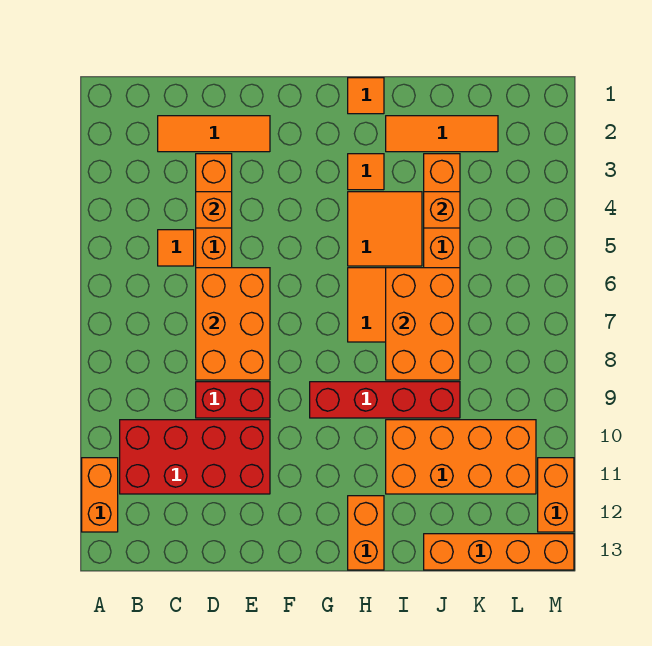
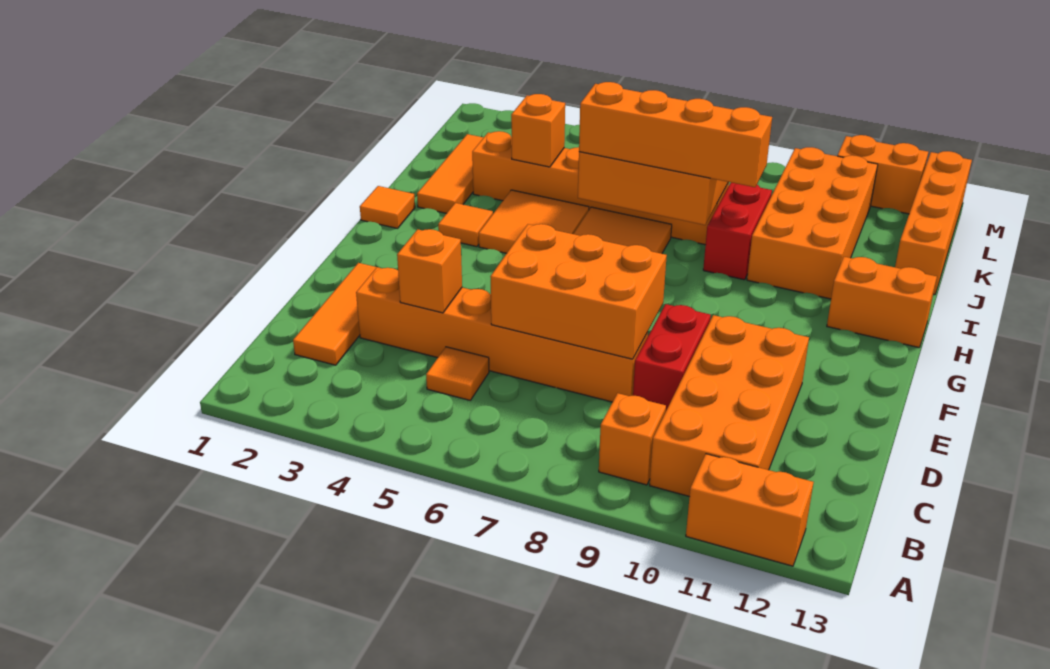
none -> orange 1x1 brick [599,393,666,485]
red 2x4 brick [120,420,270,494] -> orange 2x4 brick [650,315,809,497]
red 1x4 brick [310,382,460,418] -> red 1x2 brick [703,183,772,280]
none -> orange 1x4 brick [579,82,772,187]

